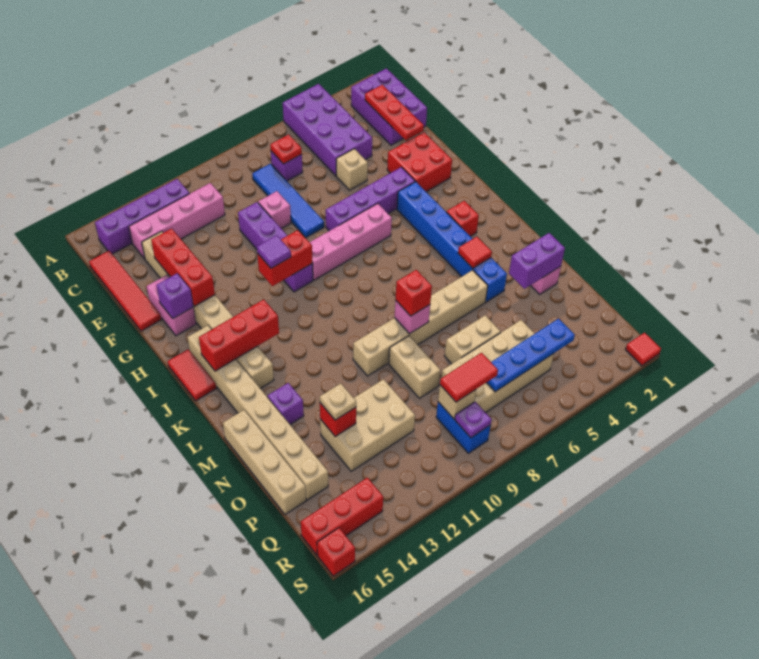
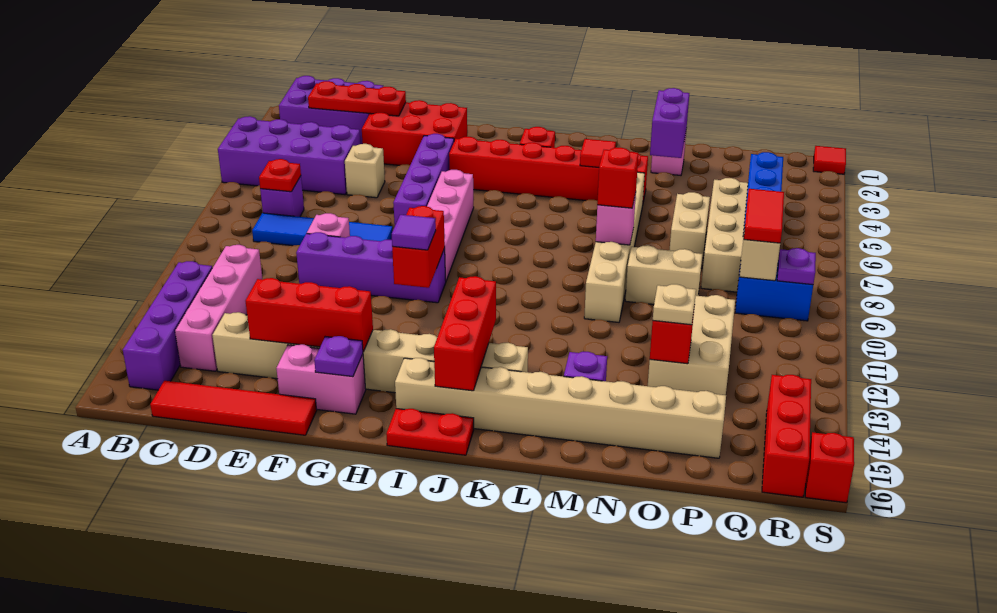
red 2x2 brick [387,132,452,192] -> red 2x3 brick [362,100,467,165]
purple 1x1 brick [156,273,193,318] -> purple 1x1 plate [314,336,363,377]
blue 1x6 brick [397,182,507,302] -> red 1x6 brick [449,137,648,202]
red 1x2 tile [168,349,216,401] -> red 1x2 plate [386,409,474,455]
tan 1x4 brick [223,410,306,514] -> none

